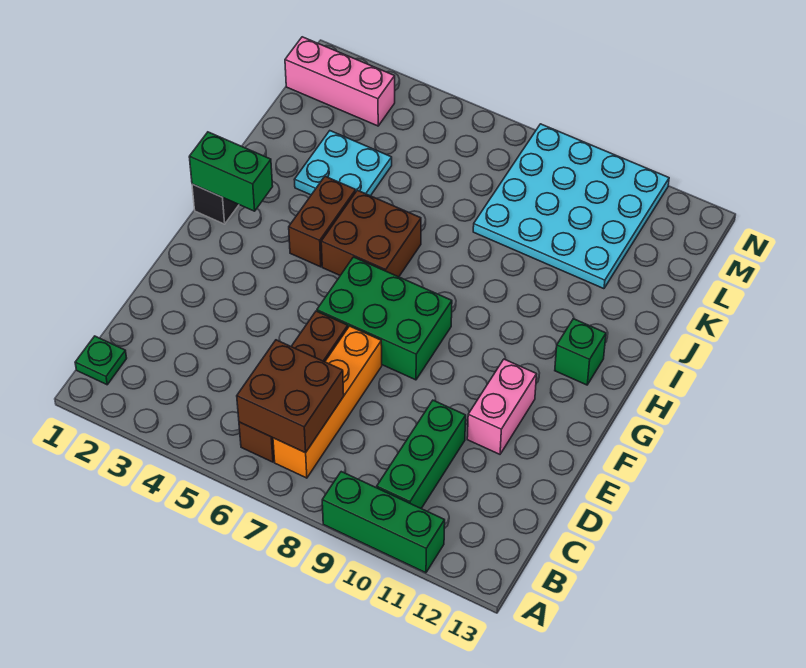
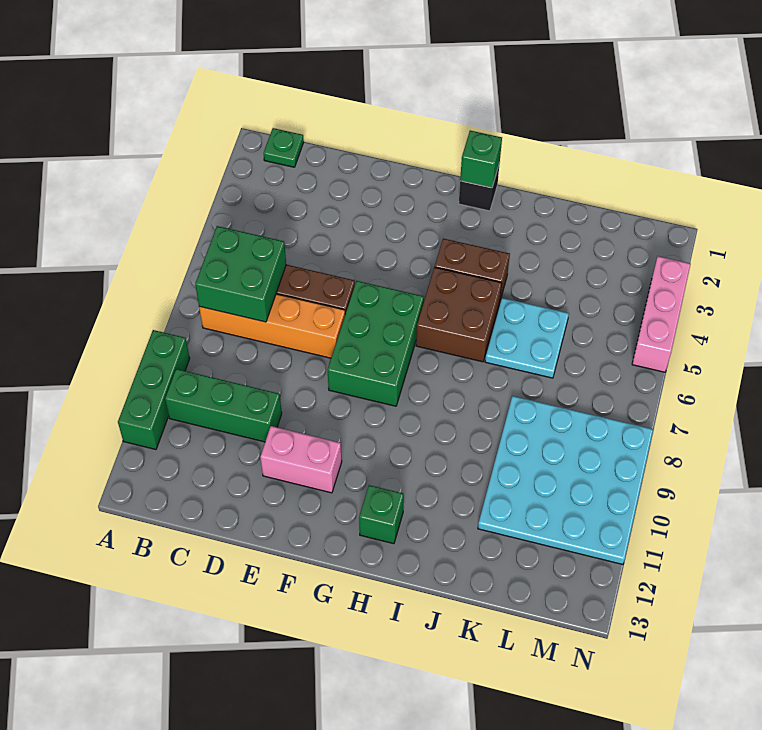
brown 2x2 brick [237,340,344,453] -> green 2x2 brick [195,226,286,322]
green 1x2 brick [189,132,273,211] -> green 1x1 brick [460,131,502,188]
cyan 2x2 plate [294,131,392,196] -> cyan 2x2 plate moved to [485,298,569,378]
pink 1x3 brick [285,37,395,126] -> pink 1x3 brick moved to [632,256,691,372]

